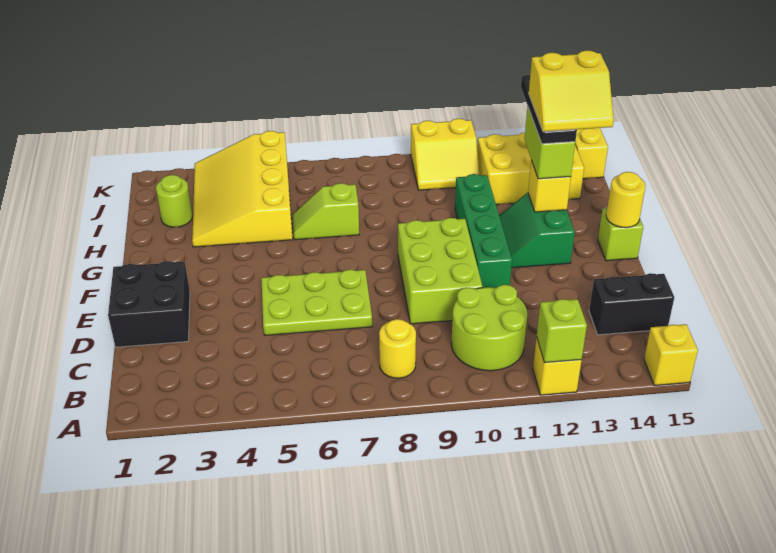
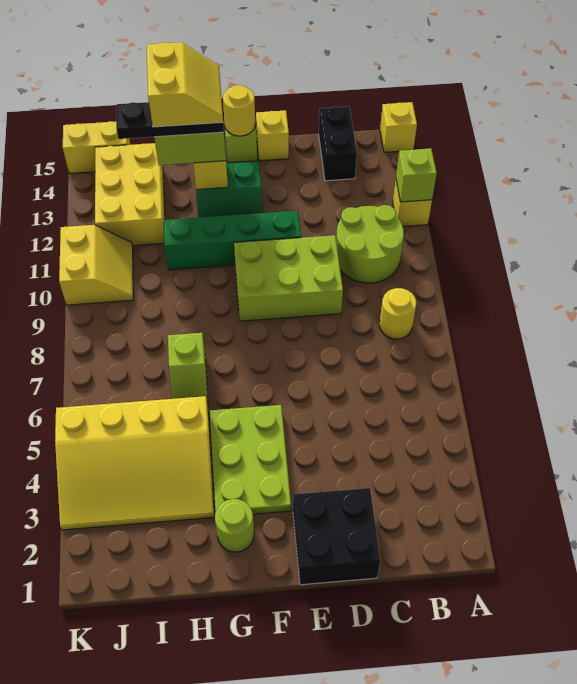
lime 2x3 plate [261,270,372,335] -> lime 2x3 plate moved to [210,405,291,514]
none -> yellow 1x1 brick [256,110,289,161]
lime 1x1 round brick [156,175,193,227] -> lime 1x1 round brick moved to [215,499,254,552]

